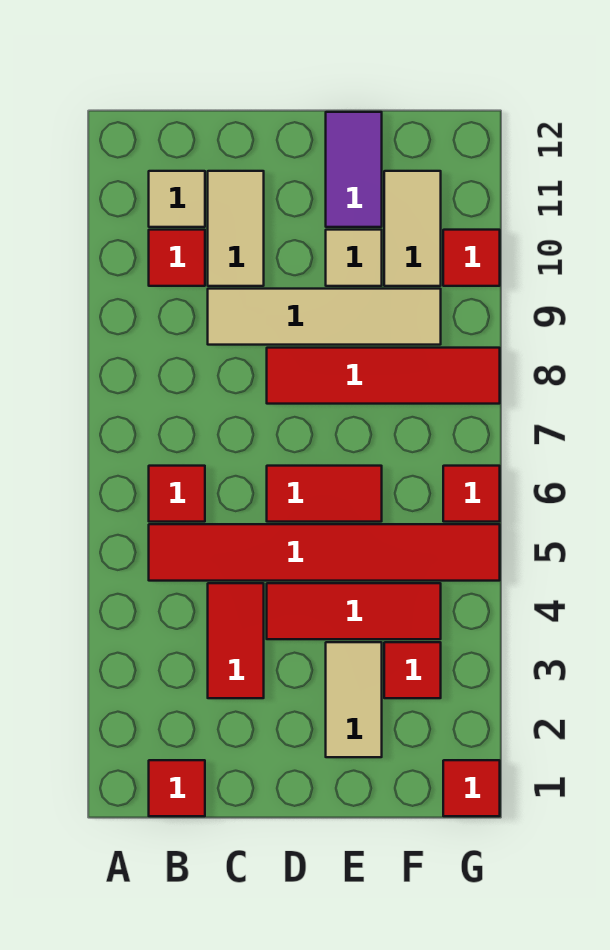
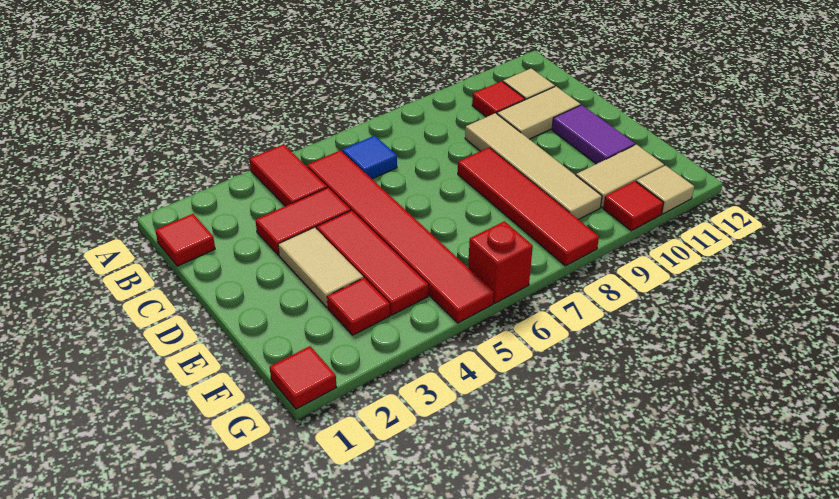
red 1x1 tile [149,466,205,522] -> blue 1x1 tile [342,136,397,179]
red 1x2 tile [267,466,382,522] -> red 1x2 tile moved to [250,144,327,206]
tan 1x2 tile [326,642,382,757] -> tan 1x2 tile turned to [278,227,363,307]
tan 1x1 tile [326,230,382,286] -> tan 1x1 tile moved to [636,166,694,214]
purple 1x2 tile [326,112,382,227] -> purple 1x2 tile turned to [552,105,635,164]
red 1x1 tile [443,466,500,522] -> red 1x1 brick [468,221,533,303]

